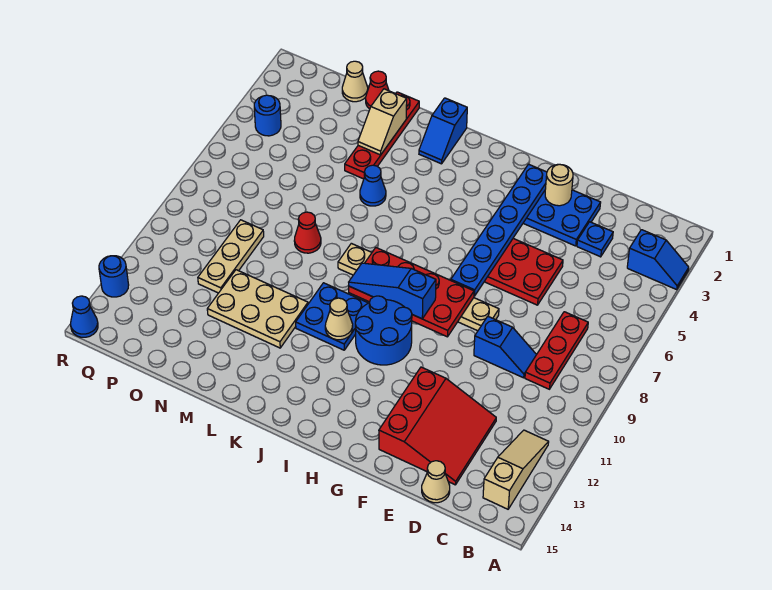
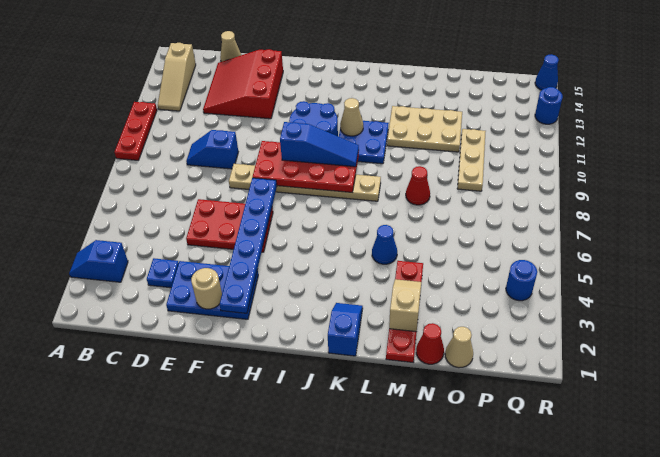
red 1x3 plate [525,312,588,389] -> red 1x3 plate moved to [114,102,157,160]

